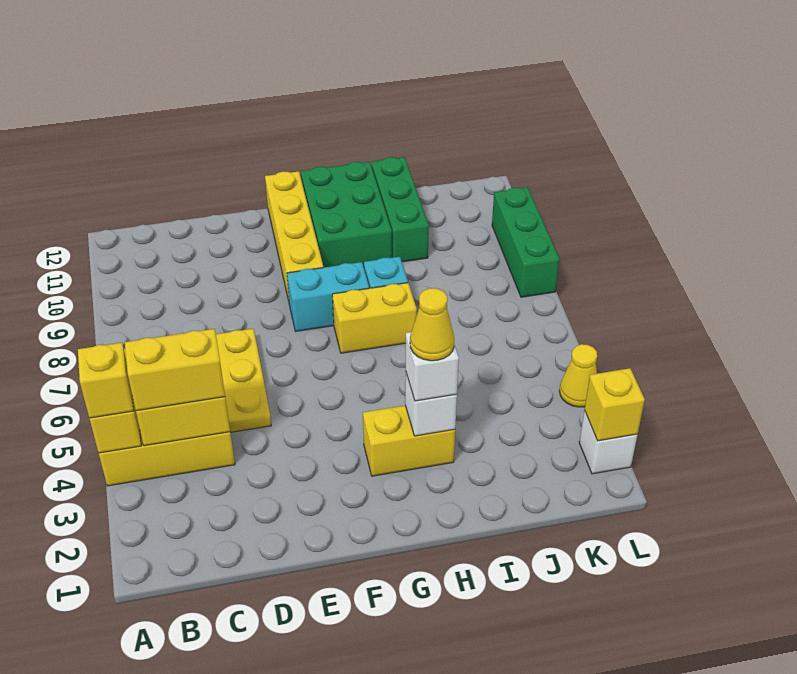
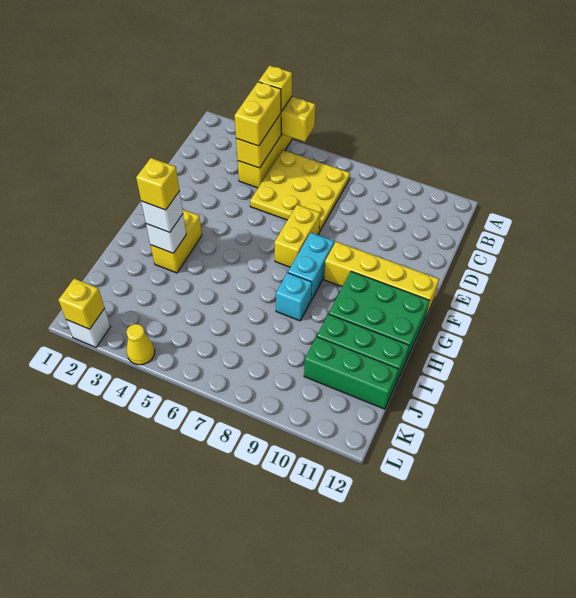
yellow 1x2 brick [332,283,417,353] -> yellow 1x2 brick moved to [274,205,320,267]
yellow 1x1 cone [410,288,454,361] -> yellow 1x1 brick [136,158,180,210]
green 1x3 brick [492,187,560,297] -> green 1x3 brick moved to [304,337,399,409]

